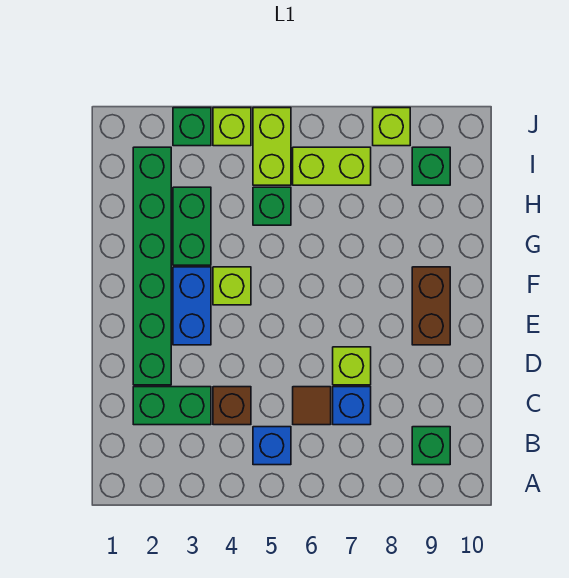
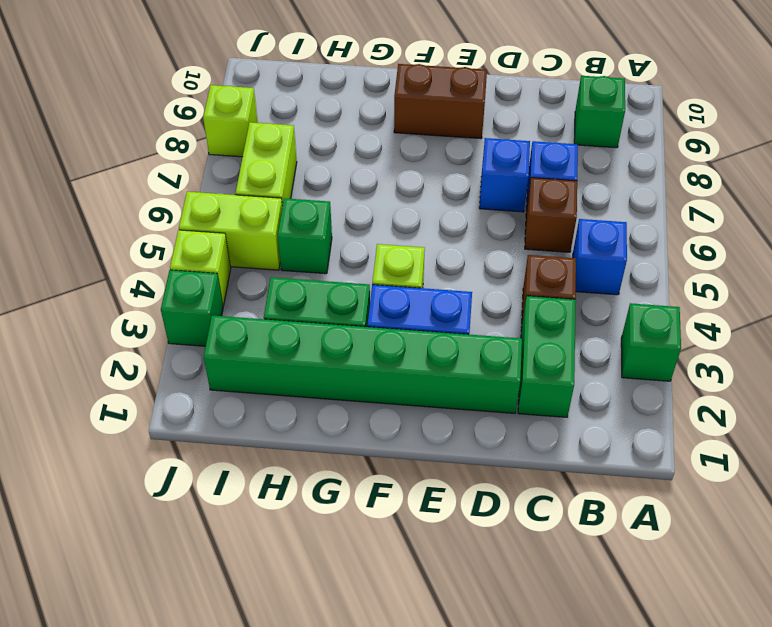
brown 1x1 tile [293,387,331,425] -> brown 1x1 brick [525,178,577,252]
lime 1x1 brick [333,347,371,385] -> blue 1x1 brick [479,138,530,212]
green 1x1 brick [412,147,450,185] -> green 1x1 brick moved to [621,303,681,381]

